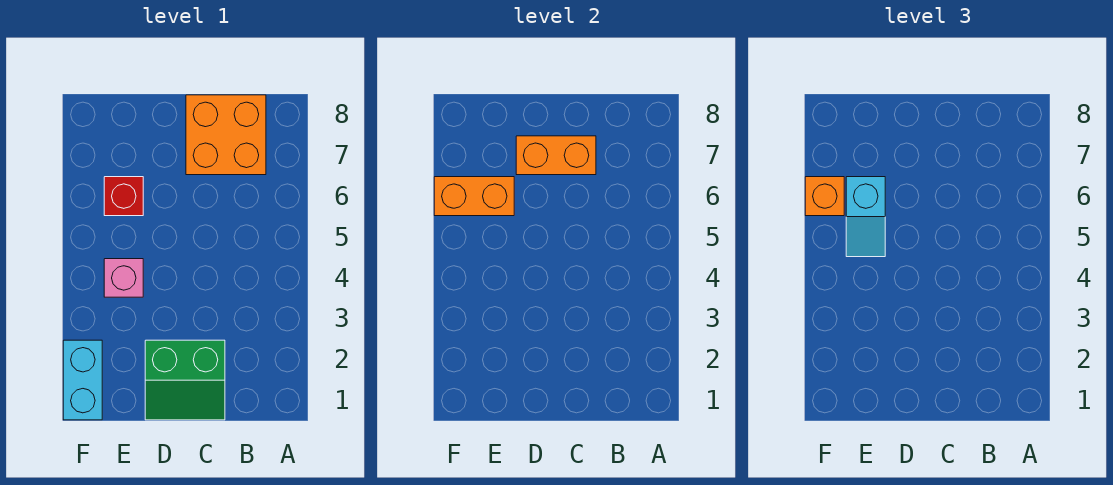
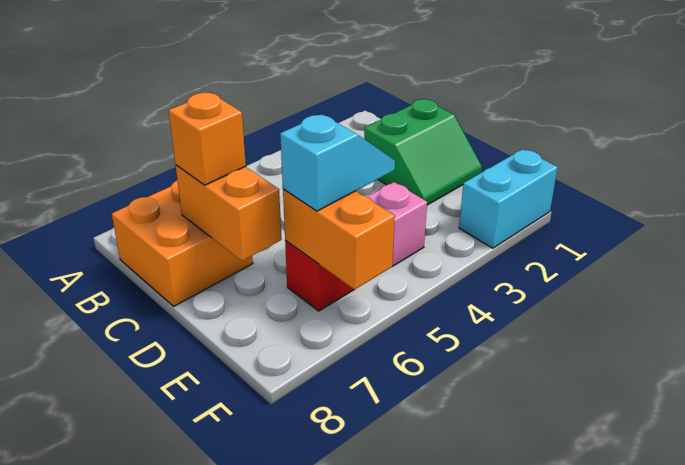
green 2x2 slope [145,340,225,420] -> green 2x2 slope turned to [364,99,482,205]
orange 1x1 brick [805,177,844,216] -> orange 1x1 brick moved to [168,93,246,185]

